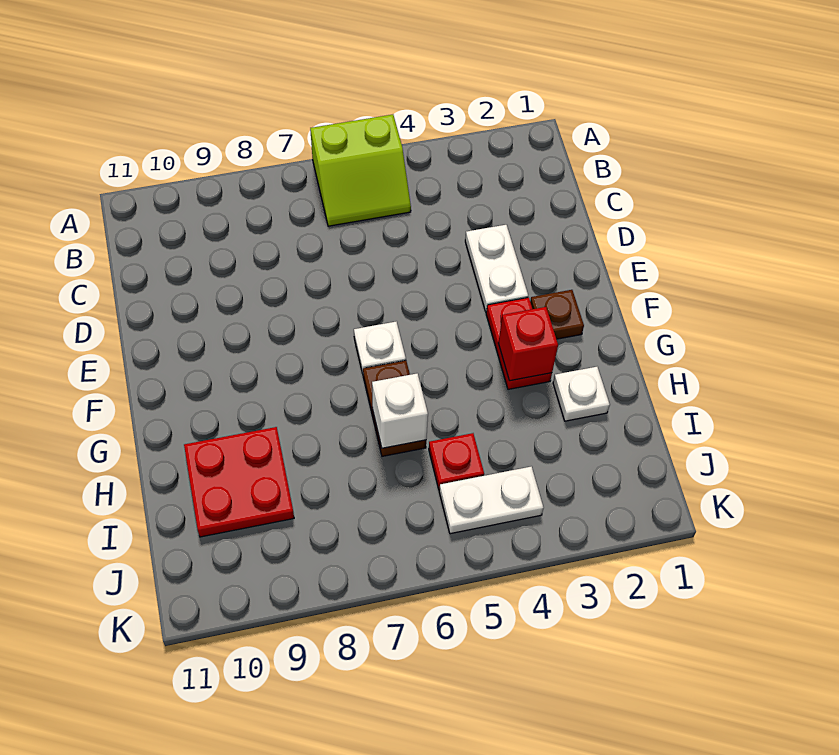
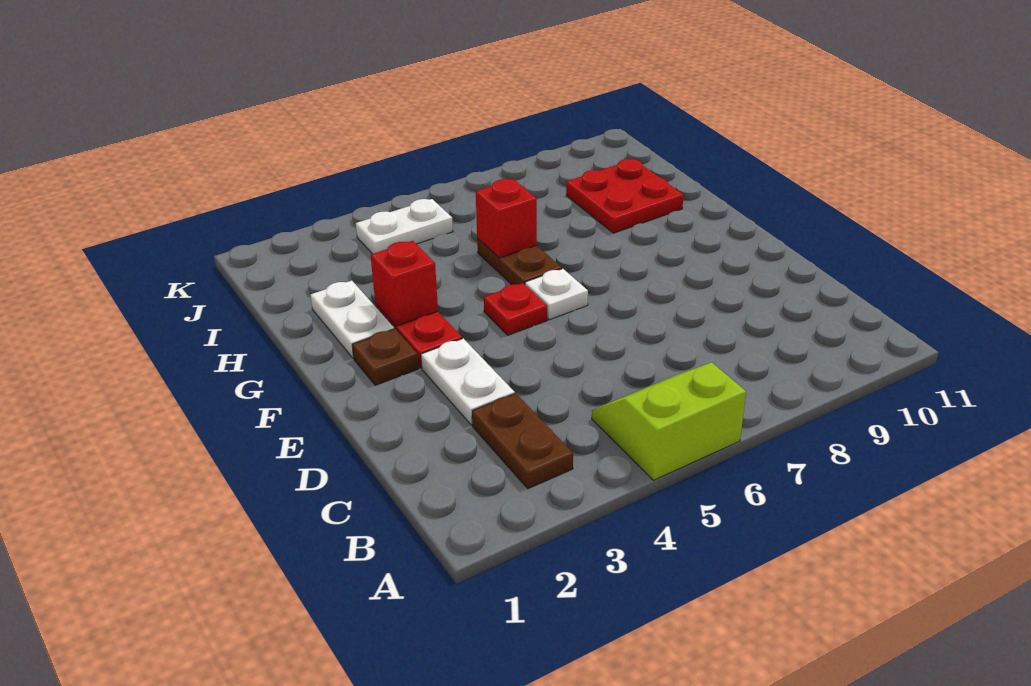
none -> brown 1x2 plate [472,393,573,489]
white 1x1 plate [553,367,610,421] -> white 1x2 plate [311,281,394,358]
white 1x1 brick [372,374,428,448] -> red 1x1 brick [476,179,537,258]
red 1x1 plate [429,433,484,490] -> red 1x1 plate moved to [484,283,547,335]

